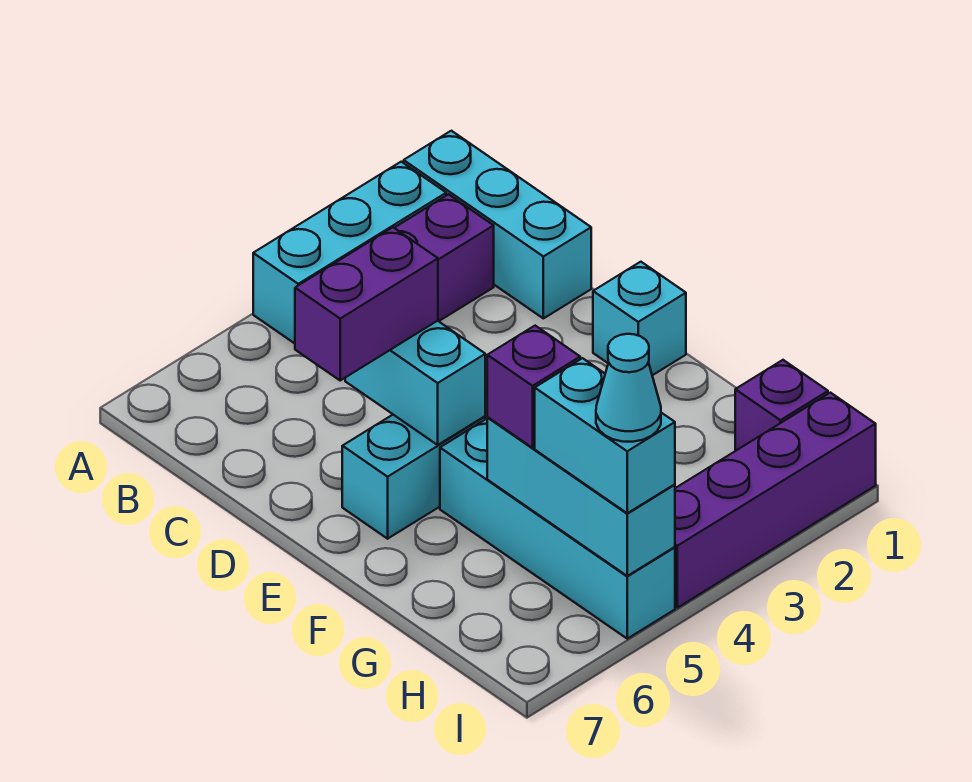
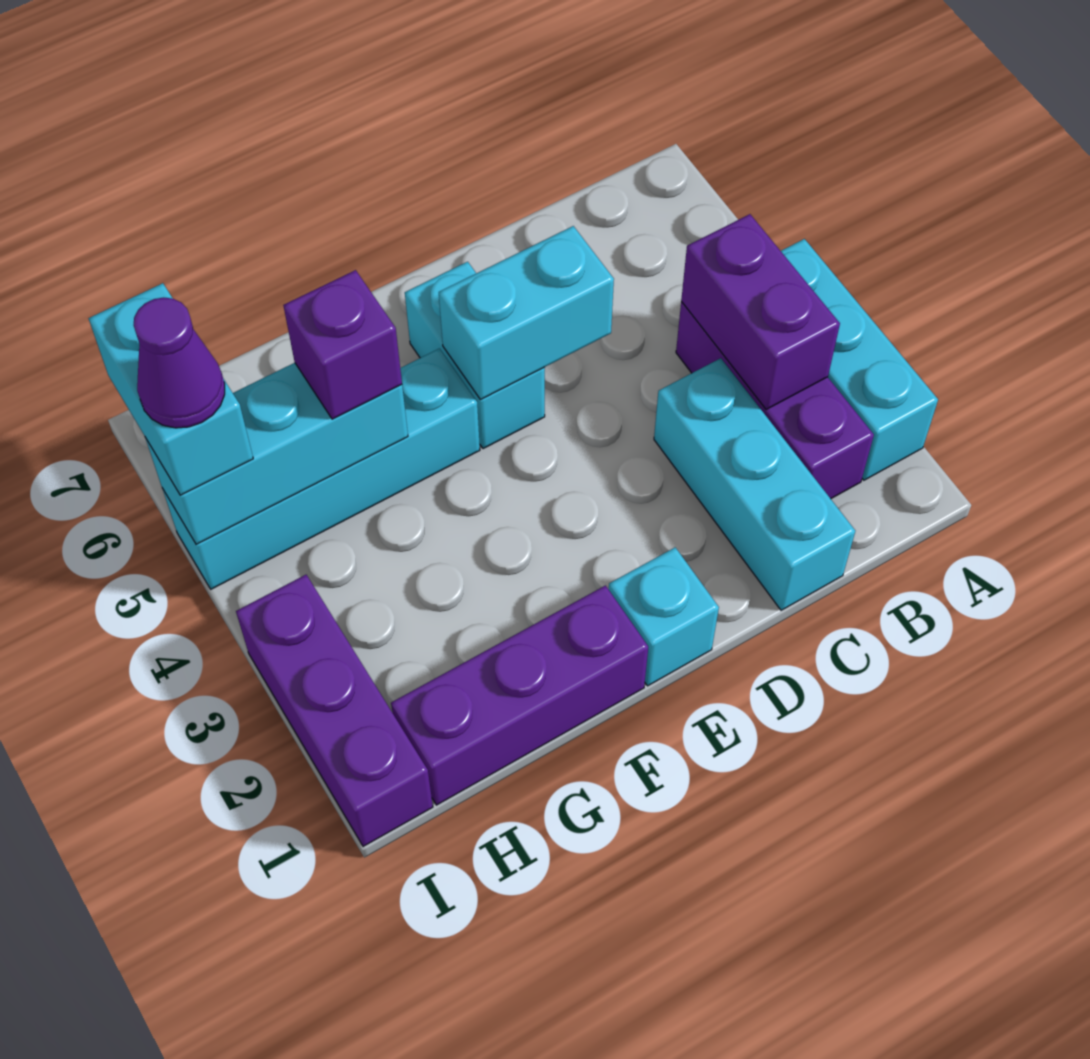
cyan 1x3 brick [404,131,591,318] -> cyan 1x3 brick turned to [654,358,855,610]
purple 1x2 brick [295,227,438,380] -> purple 1x2 brick moved to [681,214,840,409]
purple 1x1 brick [735,360,828,451] -> purple 1x3 brick [391,586,648,805]
cyan 1x2 brick [535,358,675,513] -> cyan 1x2 brick turned to [88,283,253,495]
purple 1x4 brick [675,393,876,608] -> purple 1x3 brick [236,575,433,847]
cyan 1x1 cone [596,334,661,442] -> purple 1x1 cone [134,297,225,428]

